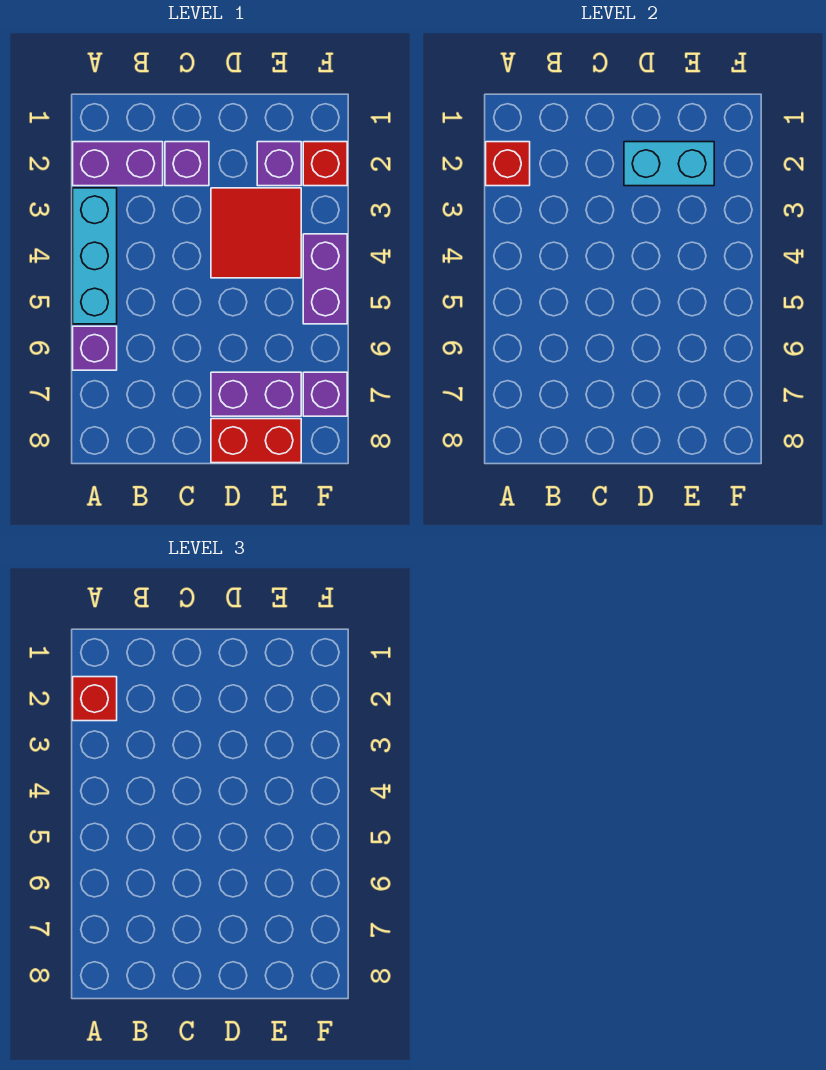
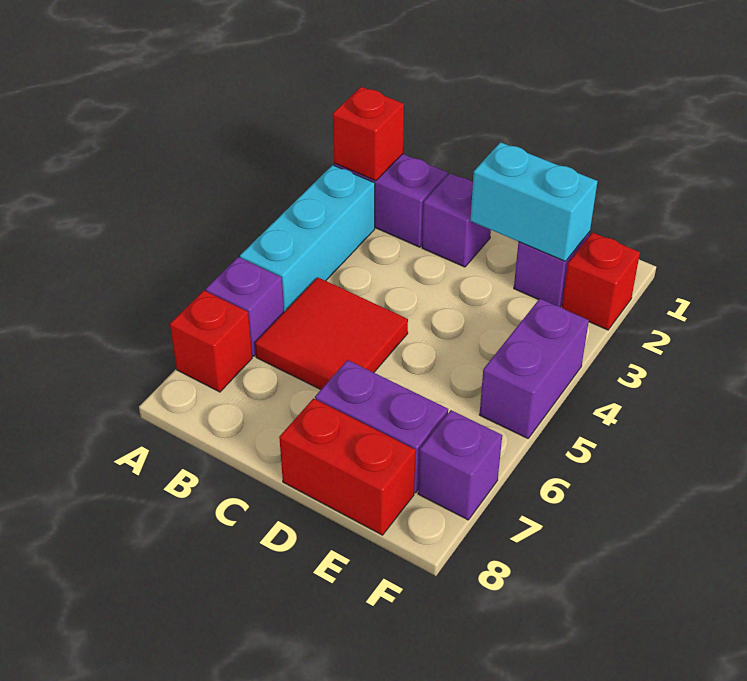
red 1x1 brick [73,677,117,721] -> red 1x1 brick moved to [170,291,252,392]
red 2x2 tile [211,188,301,278] -> red 2x2 tile moved to [255,277,408,390]

